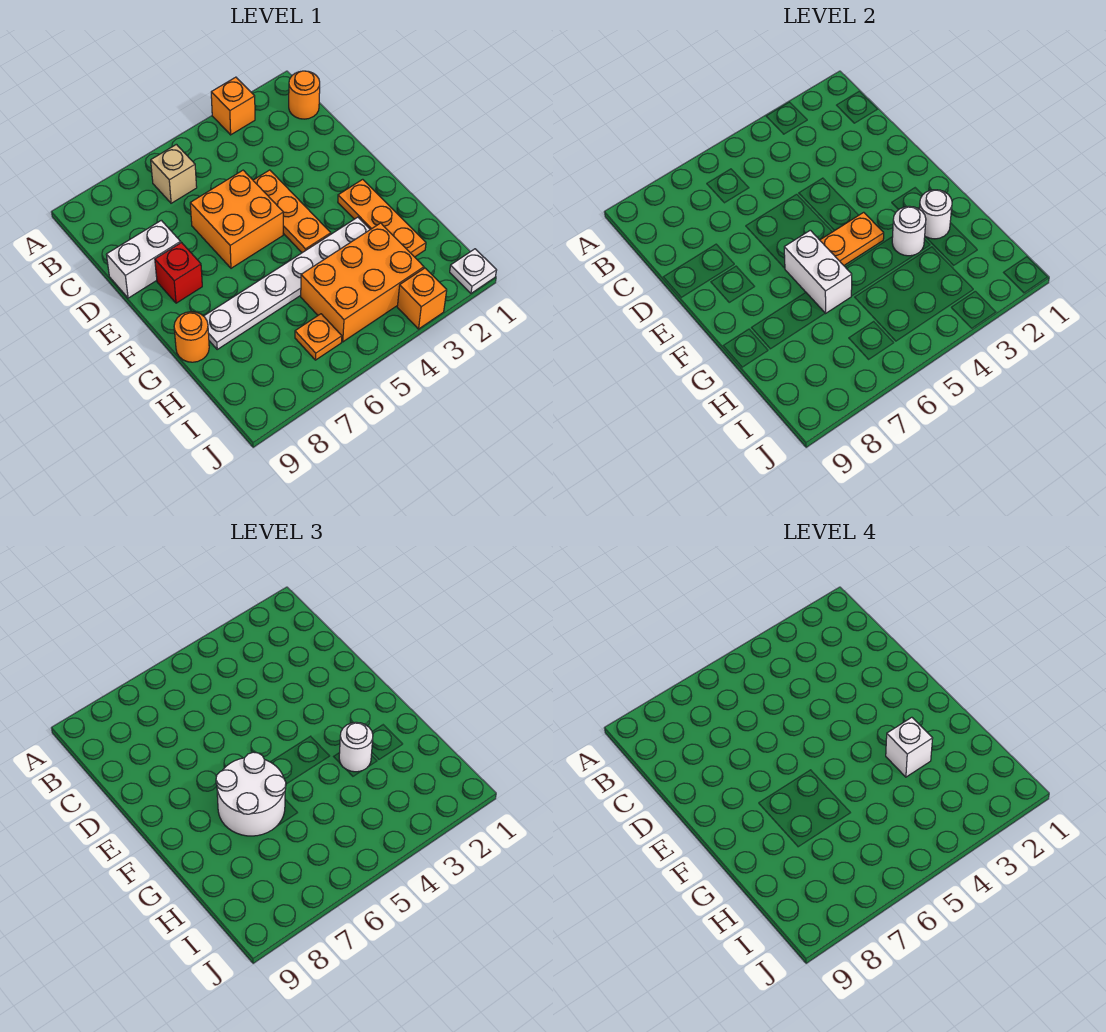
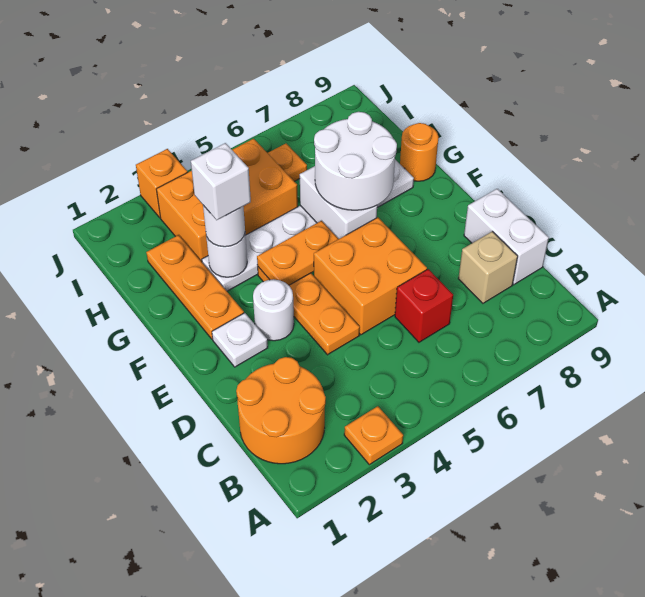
orange 1x1 brick [211,77,255,135] -> orange 1x1 plate [344,406,403,465]
orange 1x1 round brick [289,71,320,119] -> orange 2x2 round brick [236,357,326,464]
tan 1x1 brick [151,144,197,203] -> tan 1x1 brick moved to [458,231,518,303]
white 1x2 brick [106,220,181,298] -> white 1x2 brick turned to [464,189,549,285]
red 1x1 brick [155,243,202,303] -> red 1x1 brick moved to [395,269,453,342]
white 1x1 round brick [919,190,952,239] -> white 1x1 round brick moved to [253,279,294,341]
white 1x1 plate [450,249,497,293] -> white 1x1 plate moved to [212,313,268,367]

